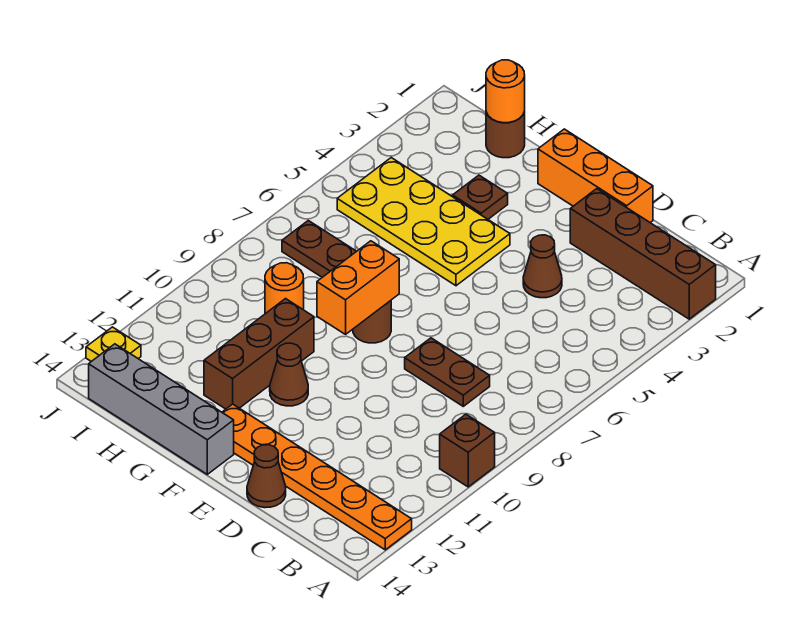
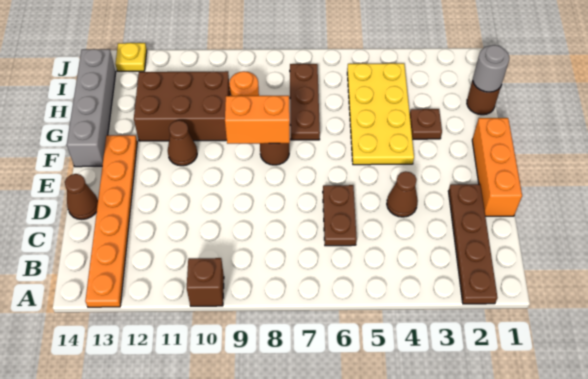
brown 1x4 brick [570,189,716,319] -> brown 1x4 plate [448,184,498,304]
brown 1x2 plate [405,338,490,406] -> brown 1x2 plate moved to [323,185,357,246]
brown 1x3 brick [204,299,314,409] -> brown 2x3 brick [134,71,230,141]
orange 1x1 round brick [486,60,525,123] -> grey 1x1 round brick [473,45,509,92]

